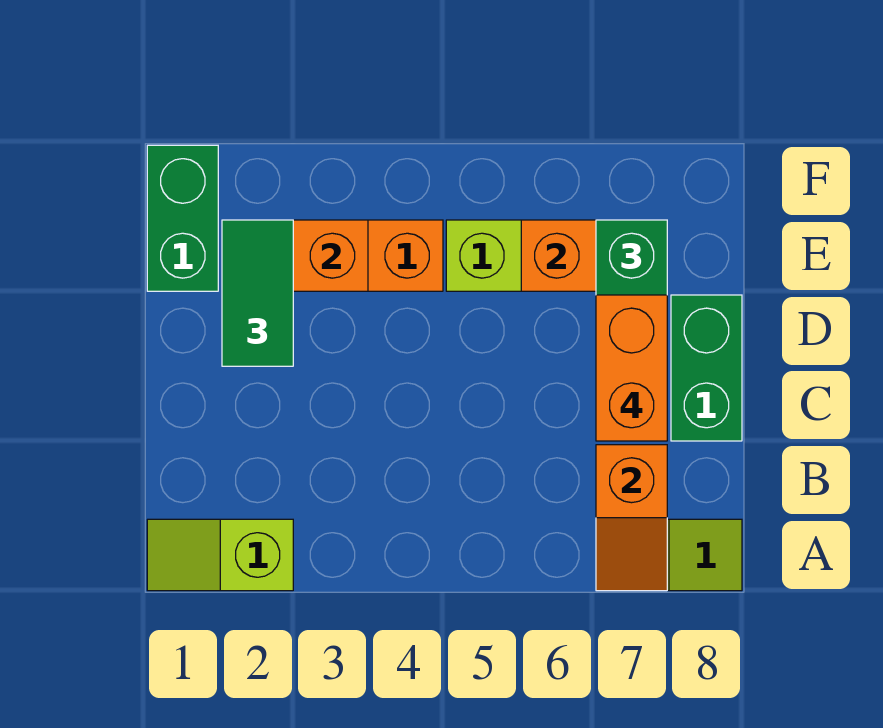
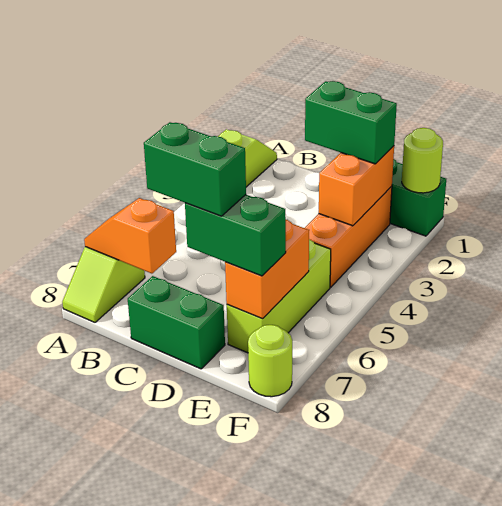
orange 1x2 brick [596,295,667,441] -> green 1x2 brick [144,122,246,216]
green 1x2 tile [222,220,293,366] -> green 1x2 brick [305,81,397,164]
none -> lime 1x1 round brick [402,128,443,193]
none -> lime 1x1 round brick [248,325,292,397]

